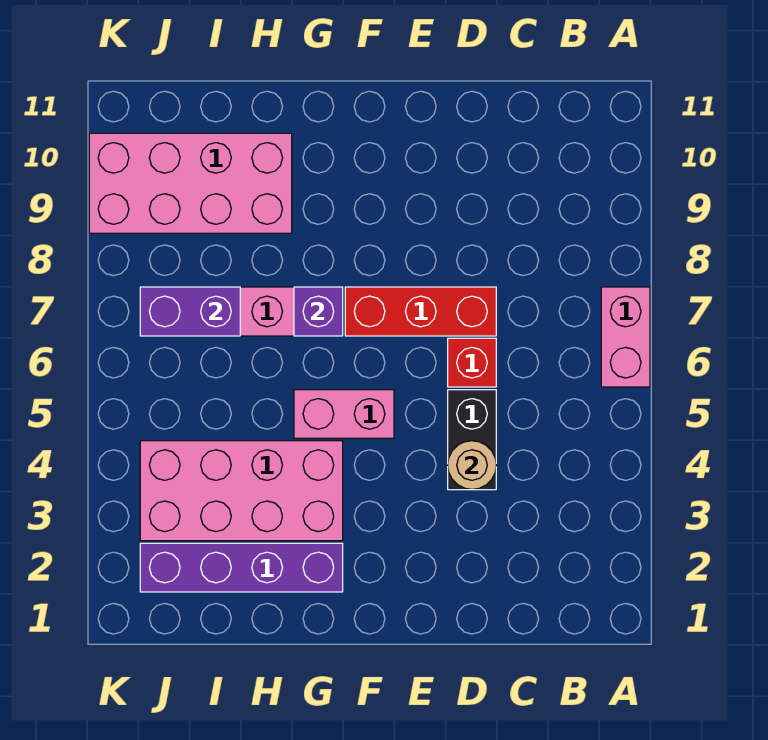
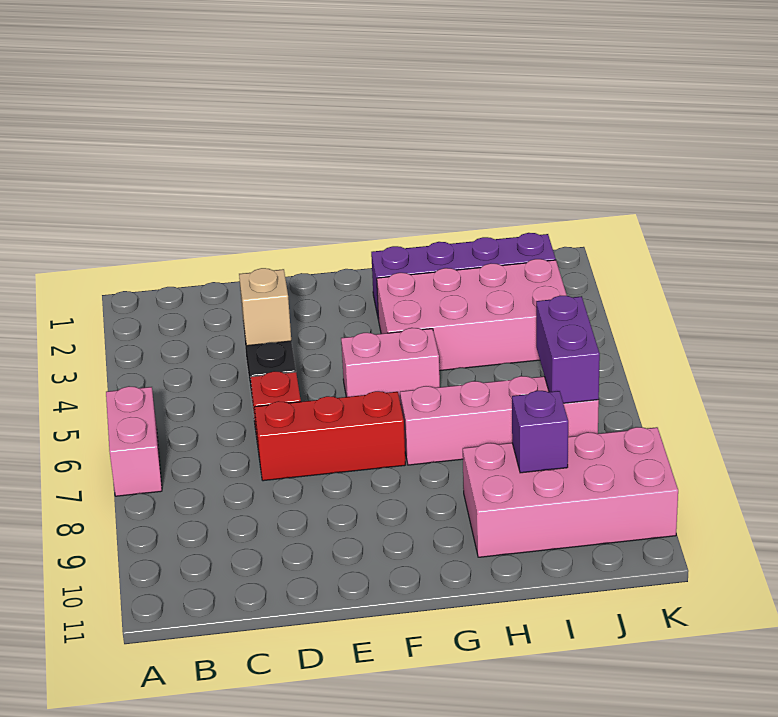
tan 1x1 round brick [448,441,496,489] -> tan 1x1 brick [239,268,291,346]
purple 1x1 brick [294,287,343,336] -> purple 1x1 brick moved to [512,390,568,473]
purple 1x2 brick [140,287,240,336] -> purple 1x2 brick turned to [536,296,600,403]

